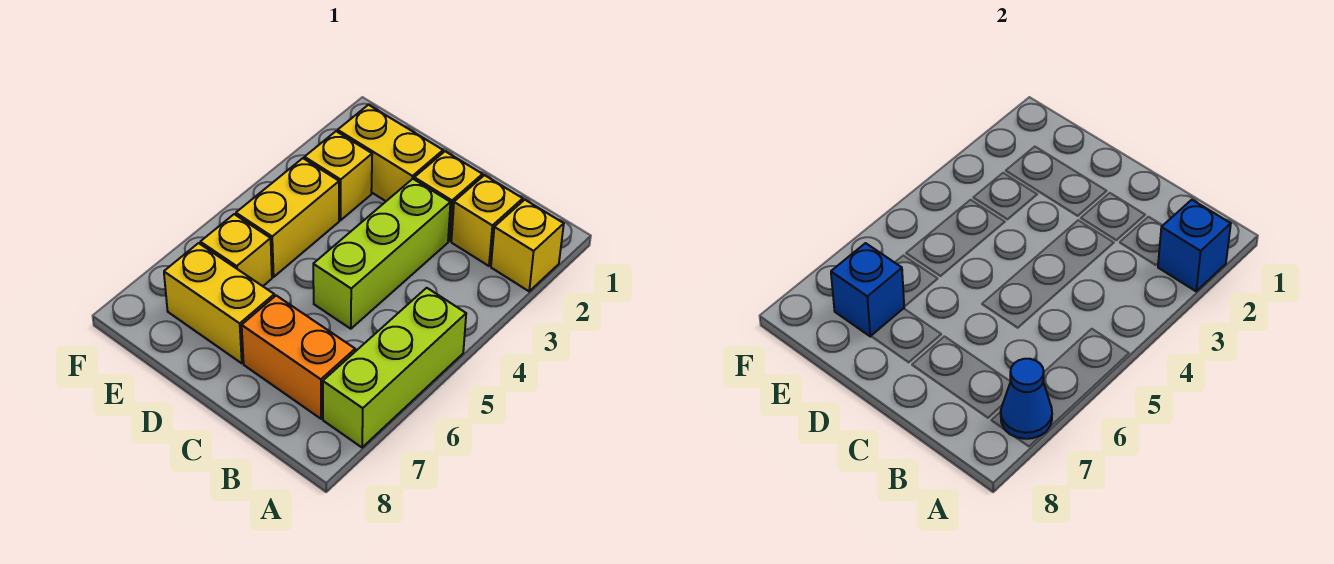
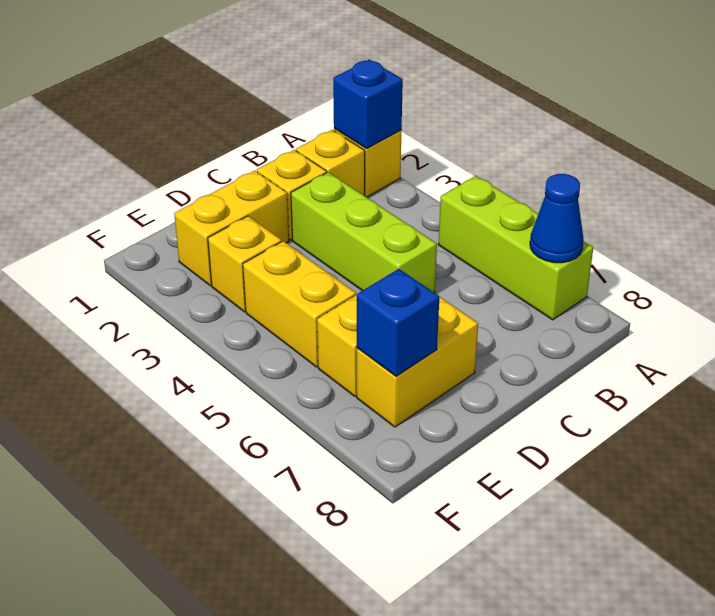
orange 1x2 brick [242,296,355,419] -> none

